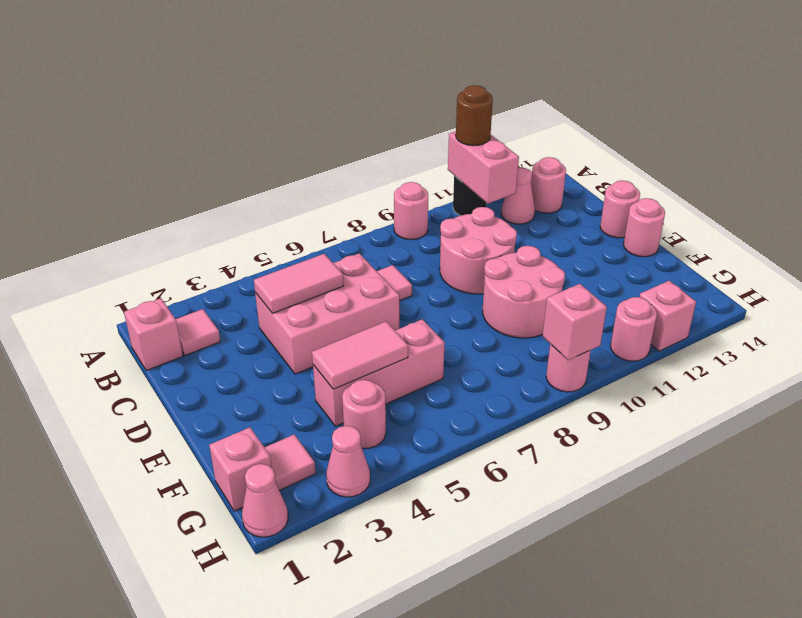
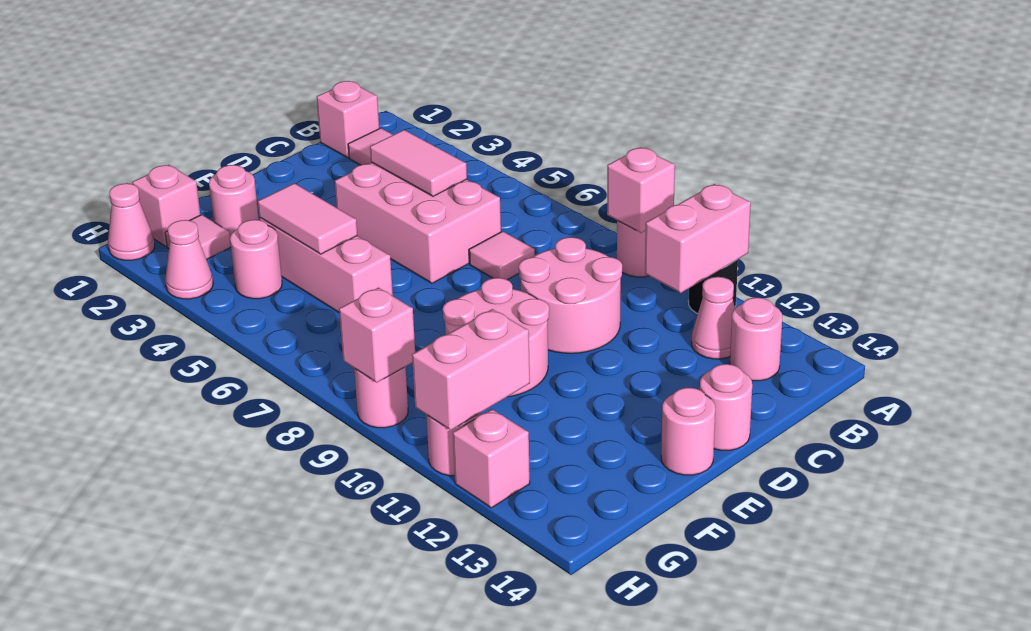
none -> pink 1x1 brick [607,147,675,233]
brown 1x1 round brick [456,85,493,146] -> none
none -> pink 1x1 round brick [209,165,259,237]
none -> pink 1x2 brick [412,309,530,430]

